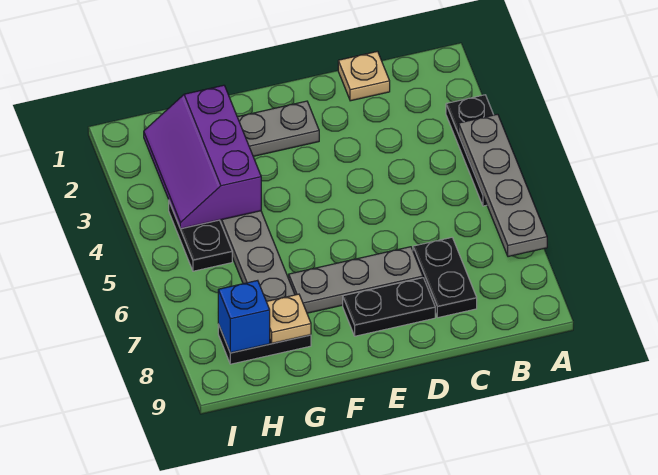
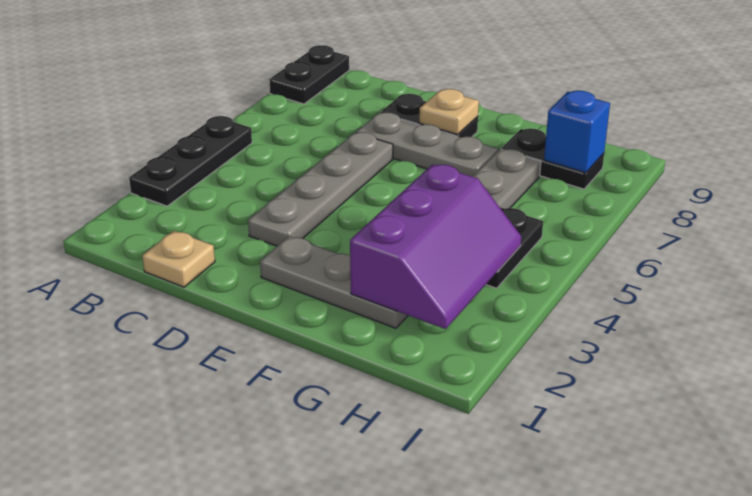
grey 1x4 plate [459,114,547,257] -> grey 1x4 plate moved to [248,132,393,246]
black 1x2 plate [413,238,477,318] -> black 1x2 plate moved to [269,45,349,104]
tan 1x1 plate [266,294,311,343] -> tan 1x1 plate moved to [419,89,479,135]

